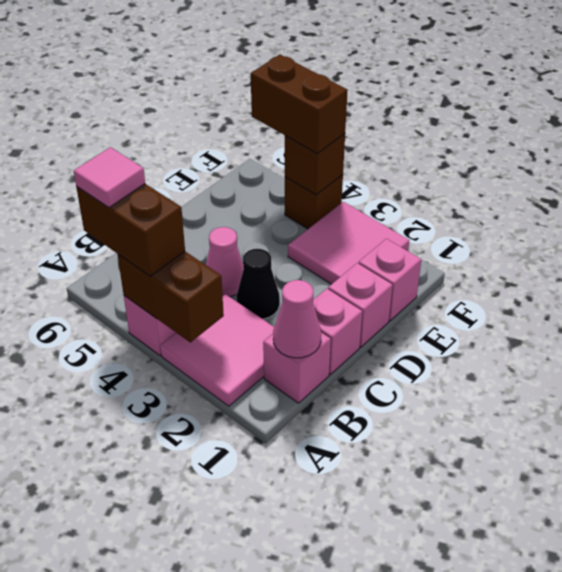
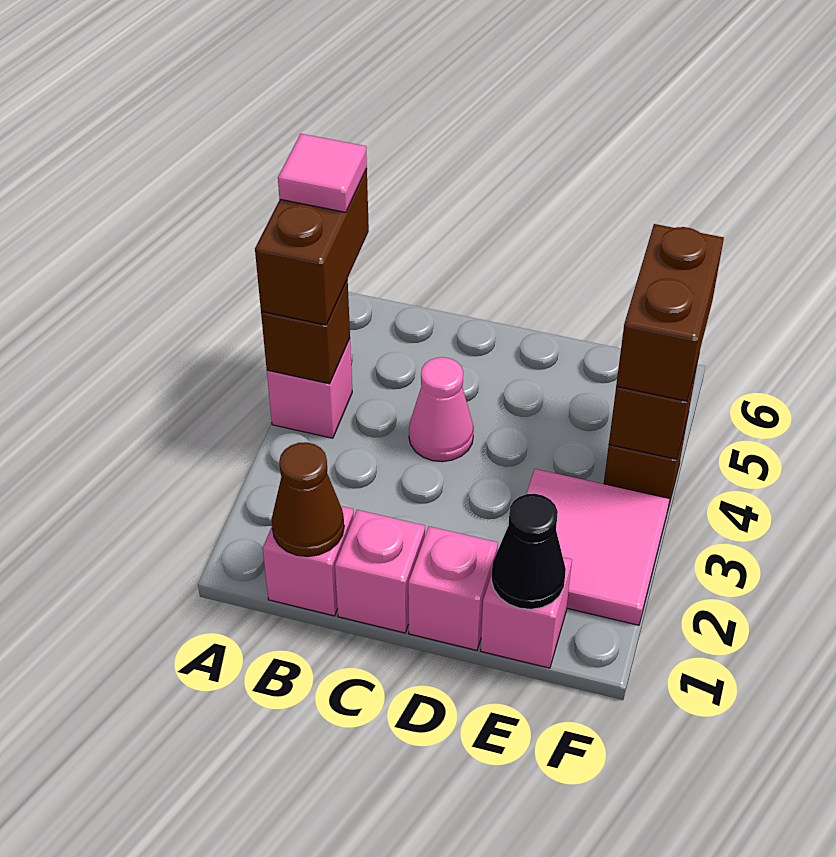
pink 2x2 tile [160,294,274,406] -> none
brown 1x2 brick [118,251,224,342] -> brown 1x1 brick [261,280,350,384]
pink 1x1 cone [273,280,321,358] -> brown 1x1 cone [272,442,344,556]
black 1x1 cone [236,249,280,319] -> black 1x1 cone moved to [491,494,566,609]

